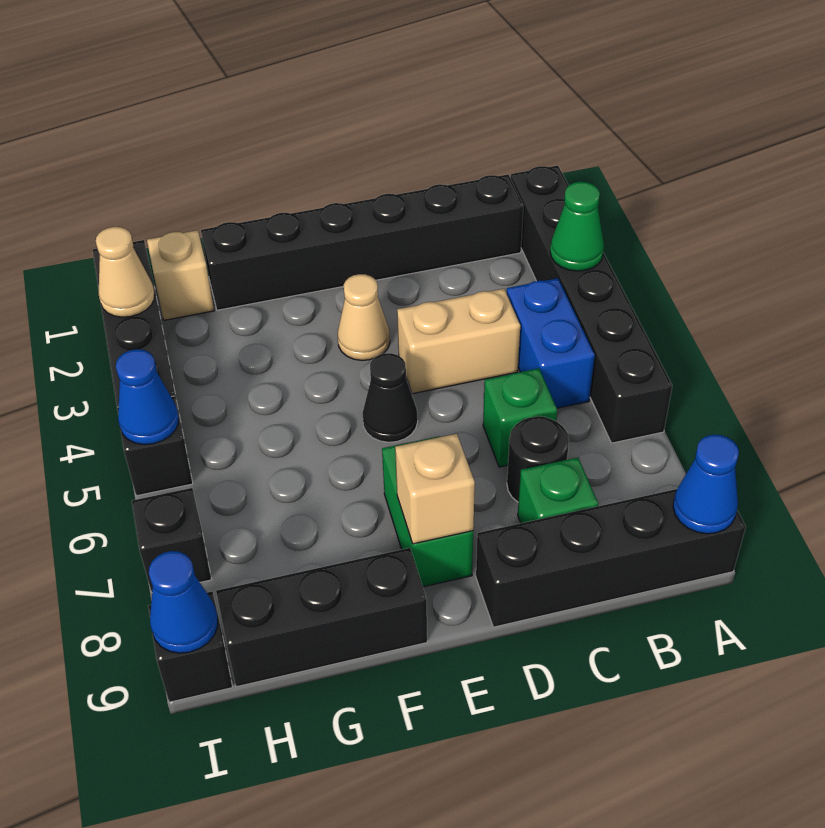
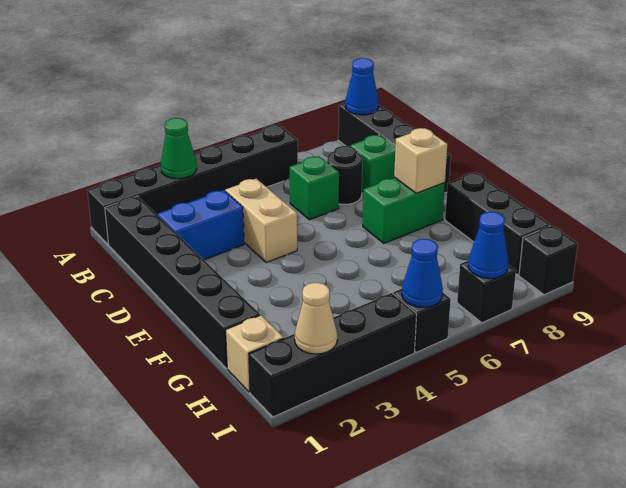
blue 1x2 brick [507,278,595,408] -> blue 1x2 brick moved to [158,190,244,260]
tan 1x1 cone [338,274,390,360] -> none
black 1x1 cone [362,353,418,442] -> none
blue 1x1 cone [149,551,218,653] -> blue 1x1 cone moved to [468,212,508,279]

